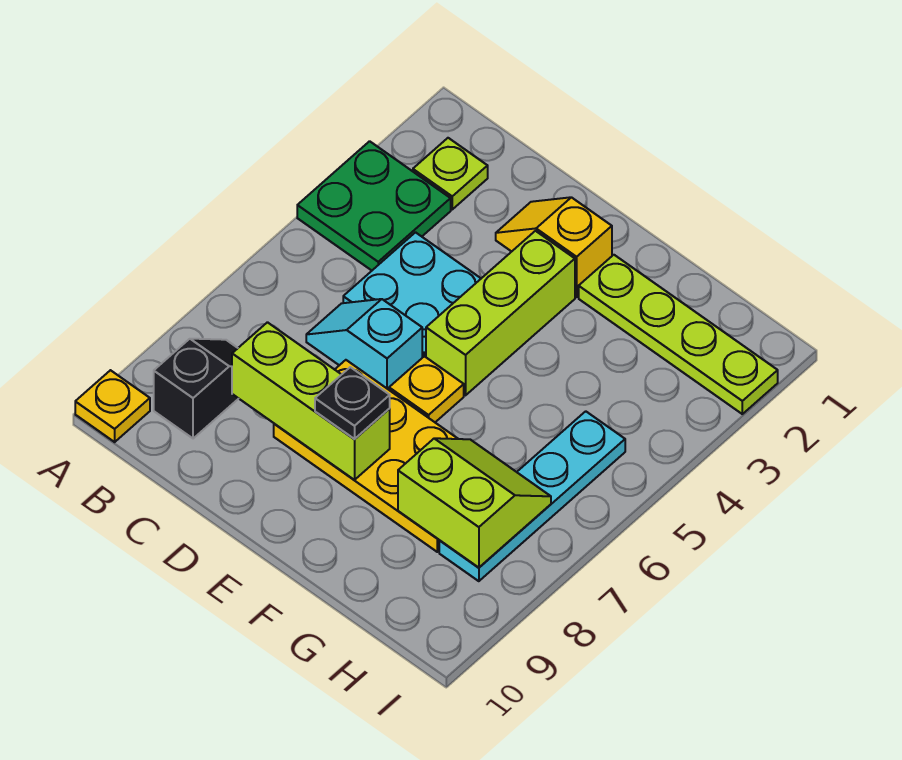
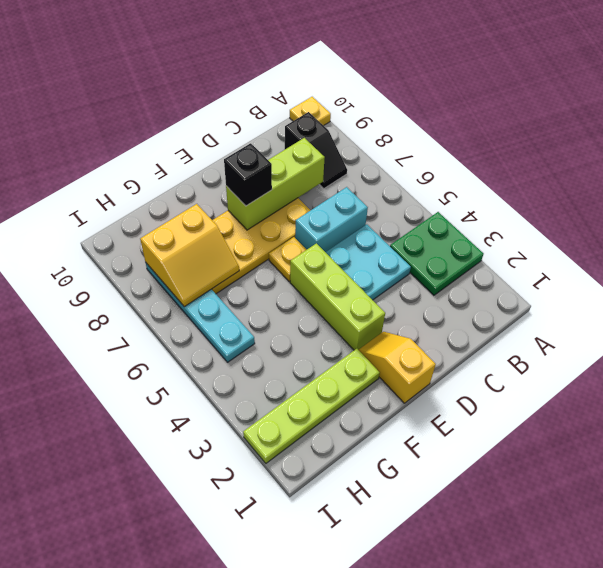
lime 1x1 plate [413,138,488,209] -> none
cyan 1x2 slope [306,299,422,390] -> cyan 1x2 brick [295,187,368,252]
yellow 1x2 slope [496,197,612,297] -> yellow 1x2 slope turned to [359,332,436,403]
black 1x1 plate [315,367,390,439] -> black 1x1 brick [224,143,272,206]
lime 2x2 slope [398,438,551,568] -> yellow 2x2 slope [140,204,239,307]

